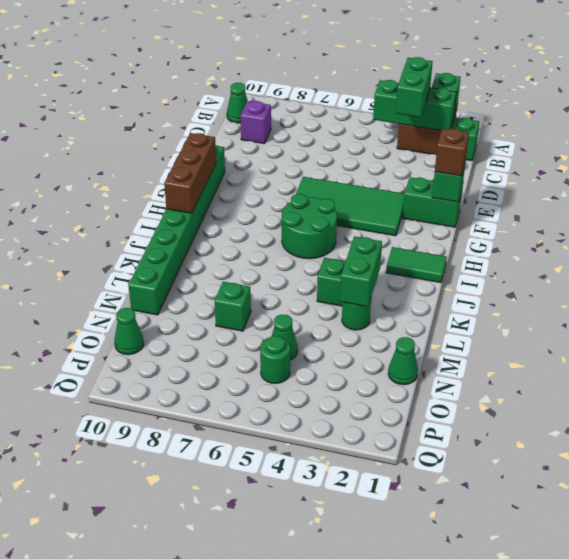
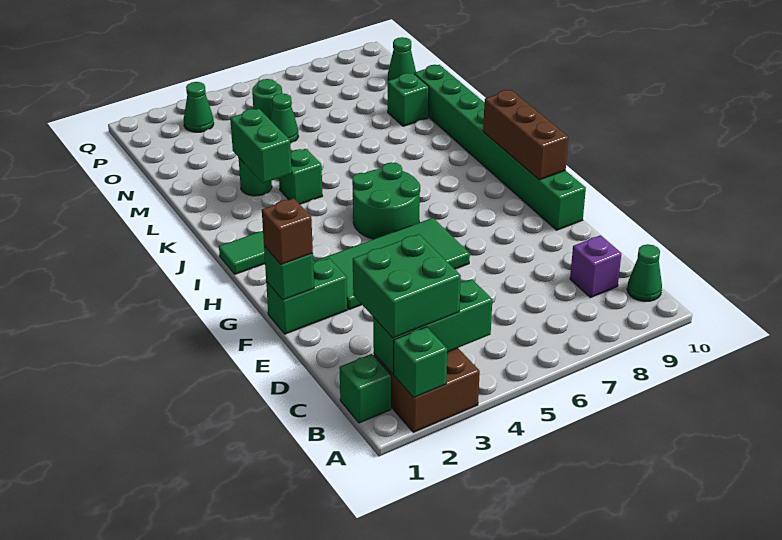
green 1x2 brick [396,57,433,117] -> green 2x2 brick [353,234,461,338]
green 1x1 brick [215,282,251,331] -> green 1x1 brick moved to [388,73,429,126]
green 1x1 cone [388,337,418,385] -> green 1x1 cone moved to [184,82,214,132]

